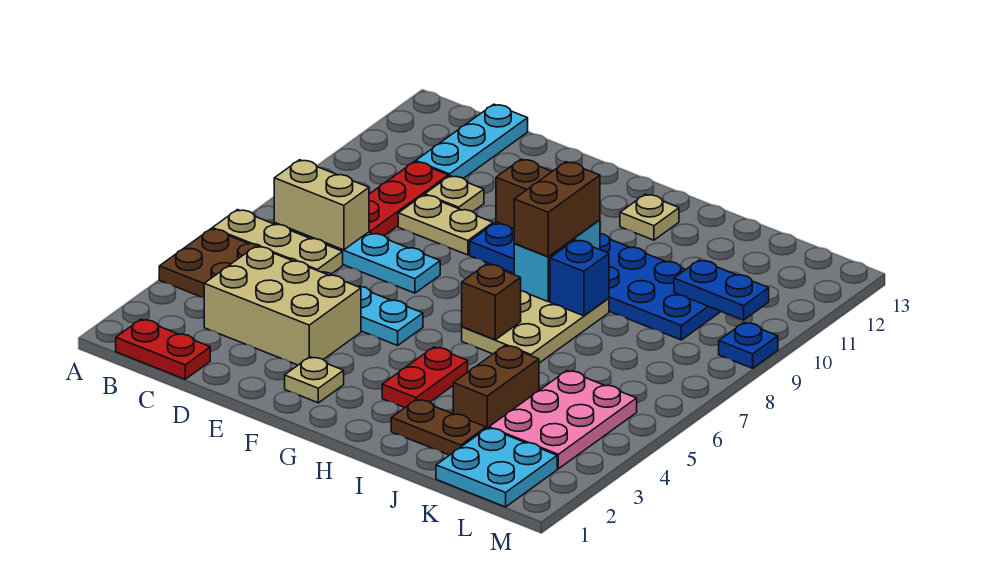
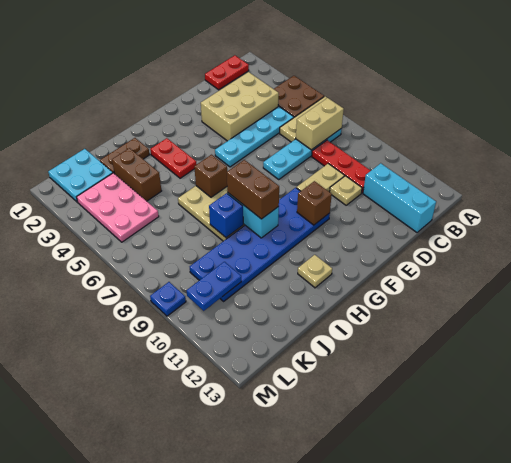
cyan 1x3 plate [416,104,528,179] -> cyan 1x3 brick [363,163,436,232]
tan 1x1 plate [285,357,344,403] -> none

